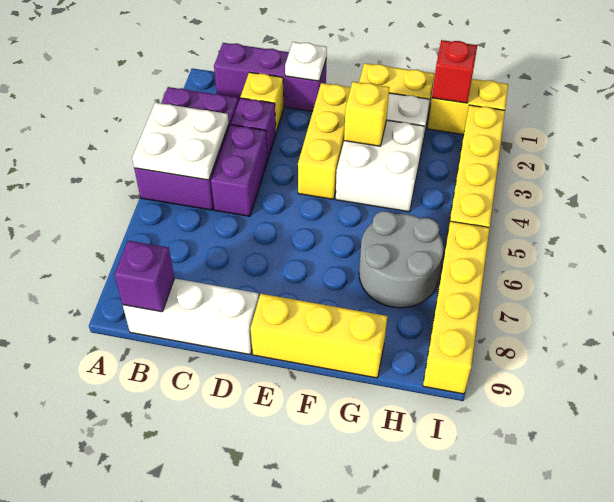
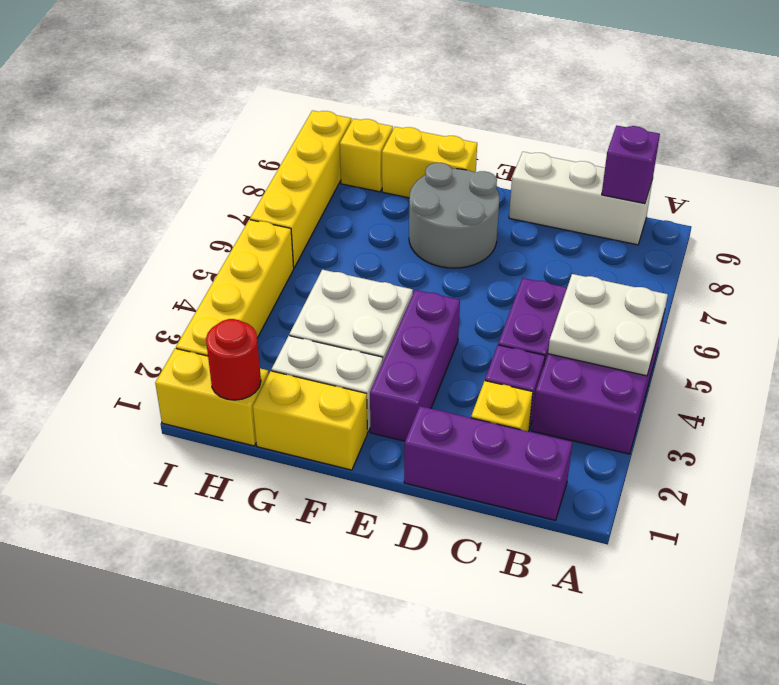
white 1x1 plate [285,42,327,81] -> none
yellow 1x3 brick [298,83,351,199] -> purple 1x3 brick [370,290,460,441]
yellow 1x3 brick [251,294,387,378] -> yellow 1x2 brick [382,127,477,198]
yellow 1x1 brick [344,82,389,146] -> yellow 1x1 brick moved to [340,119,393,192]
grey 2x2 round brick [359,211,443,308] -> grey 2x2 round brick moved to [409,163,499,268]
red 1x1 brick [432,40,477,103] -> red 1x1 round brick [206,319,261,400]

